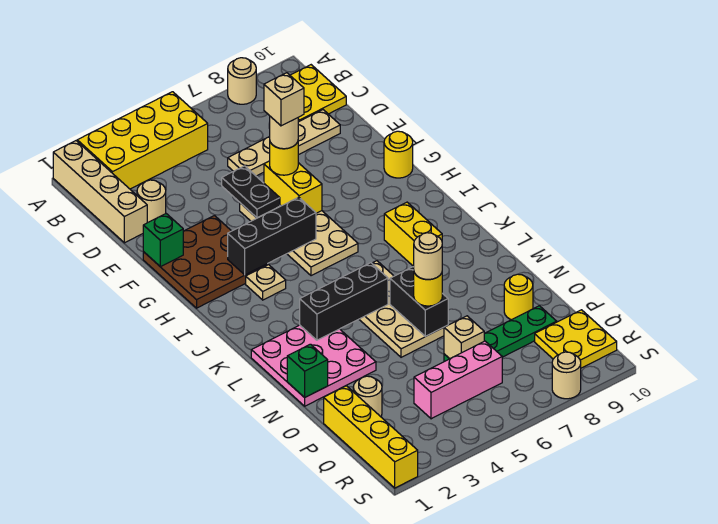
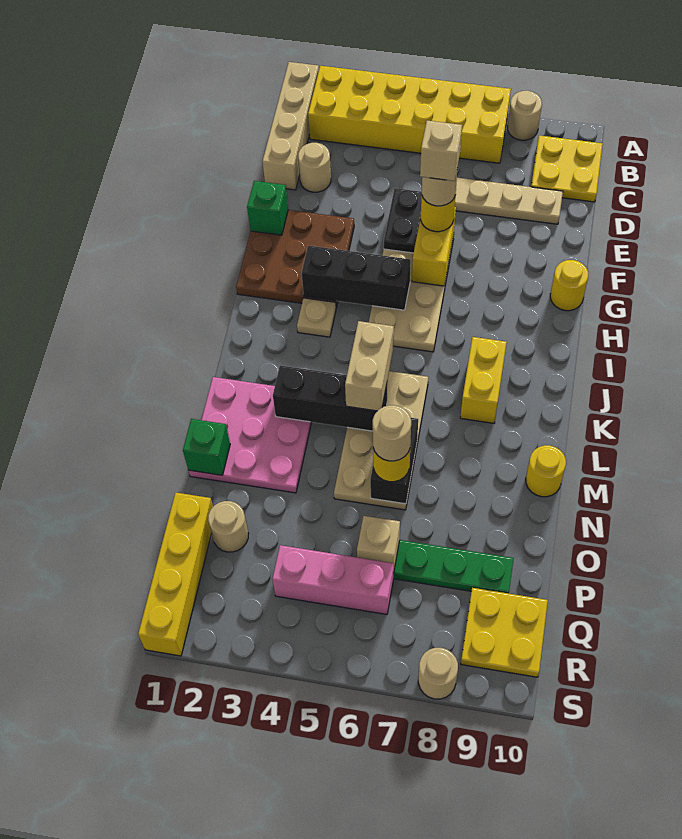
yellow 2x4 brick [77,92,208,189] -> yellow 2x6 brick [308,66,511,163]
none -> tan 1x2 brick [345,321,394,411]
yellow 1x1 round brick [504,274,533,320] -> yellow 1x1 round brick moved to [526,445,566,497]

